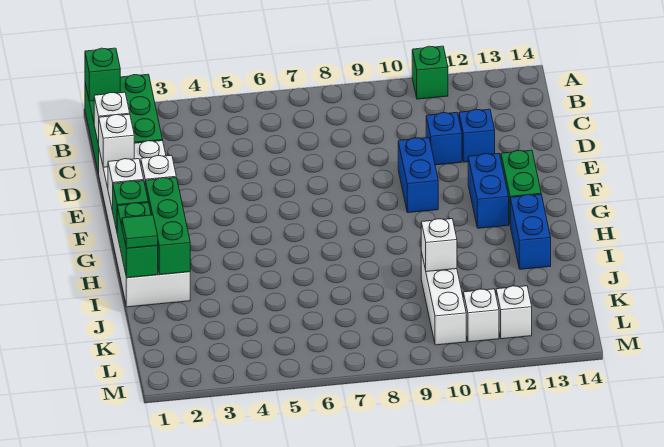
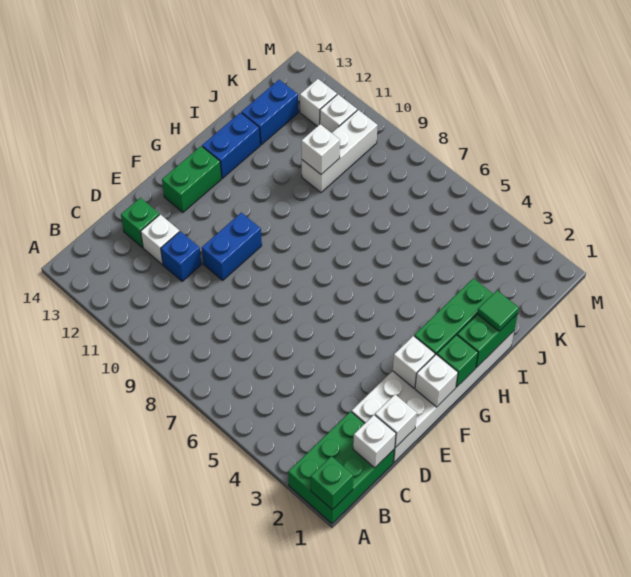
green 1x1 brick [412,46,448,99] -> green 1x1 brick moved to [121,198,159,247]
blue 1x1 brick [459,109,495,162] -> white 1x1 brick [141,214,180,264]
blue 1x2 brick [468,153,509,228] -> blue 1x2 brick moved to [242,80,298,145]

